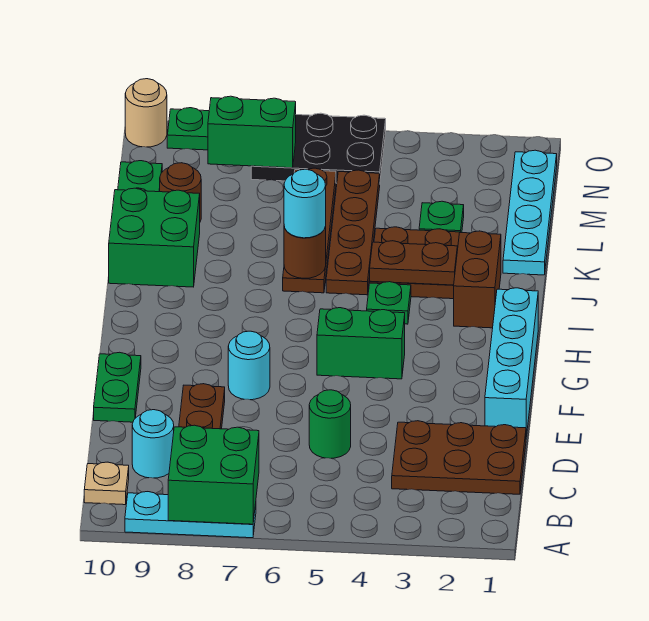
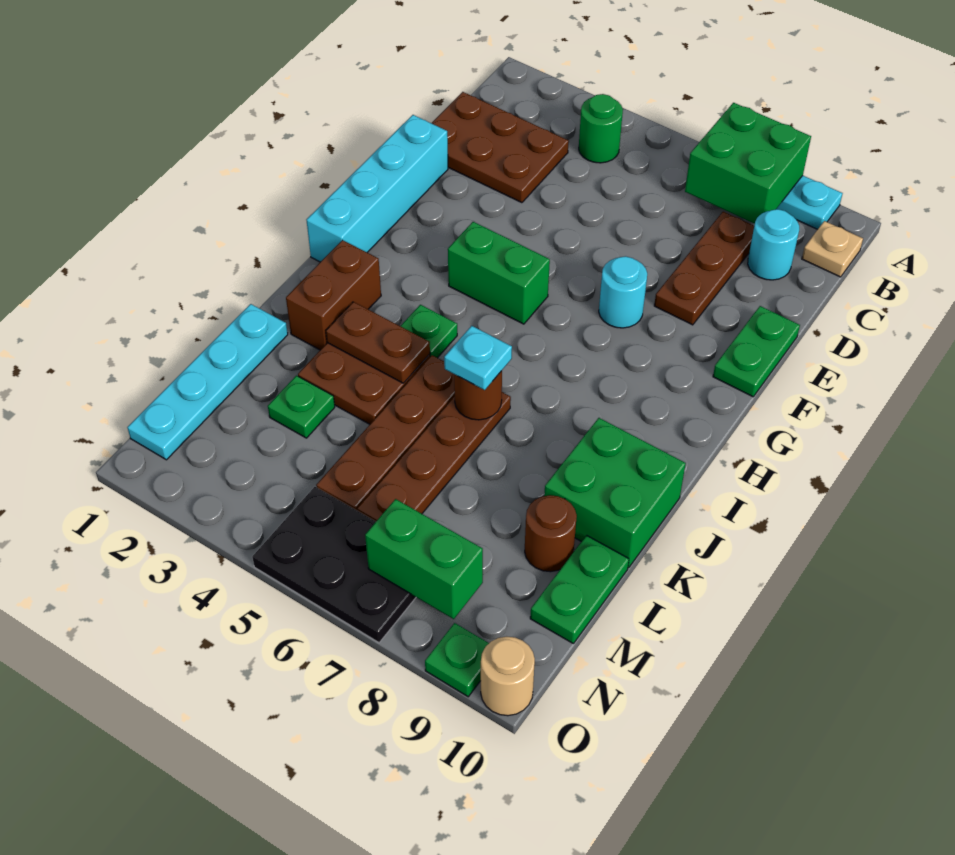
green 1x1 round brick [309,390,351,458] -> green 1x1 round brick moved to [579,94,623,163]
cyan 1x1 round brick [284,169,326,238] -> cyan 1x1 plate [444,326,512,390]

